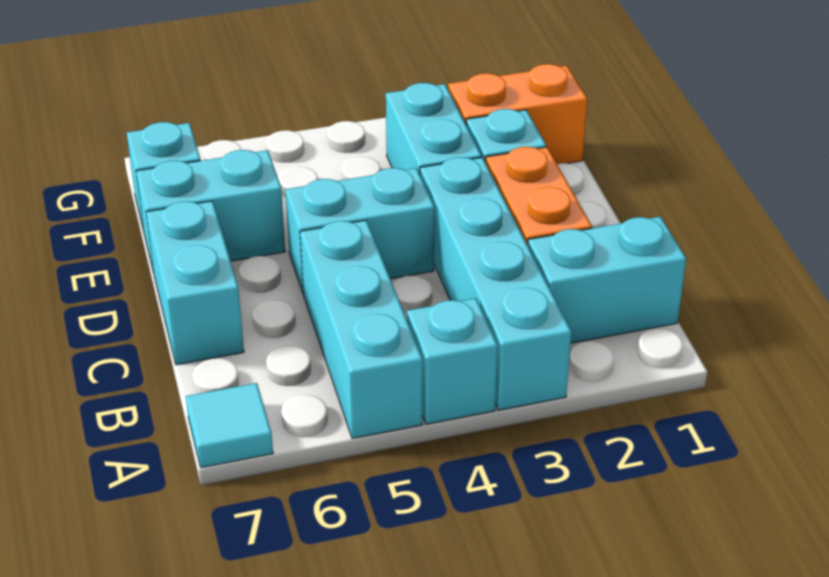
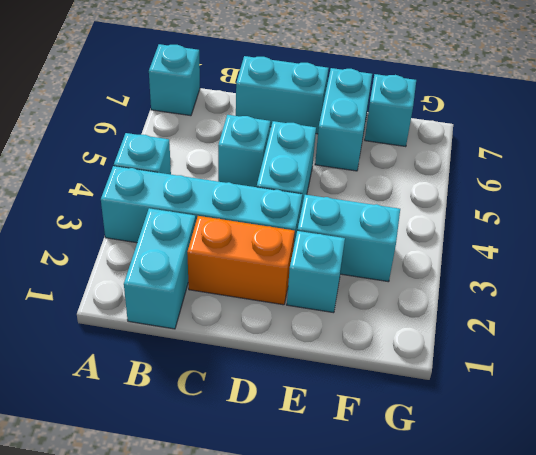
cyan 1x3 brick [300,220,423,438] -> cyan 1x1 brick [218,115,270,187]
cyan 1x1 tile [186,383,273,468] -> cyan 1x1 brick [149,44,200,116]
orange 1x2 brick [448,64,587,164] -> none

